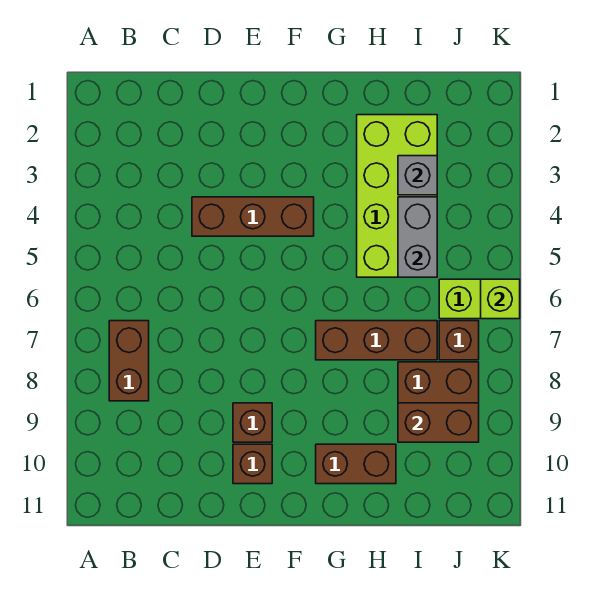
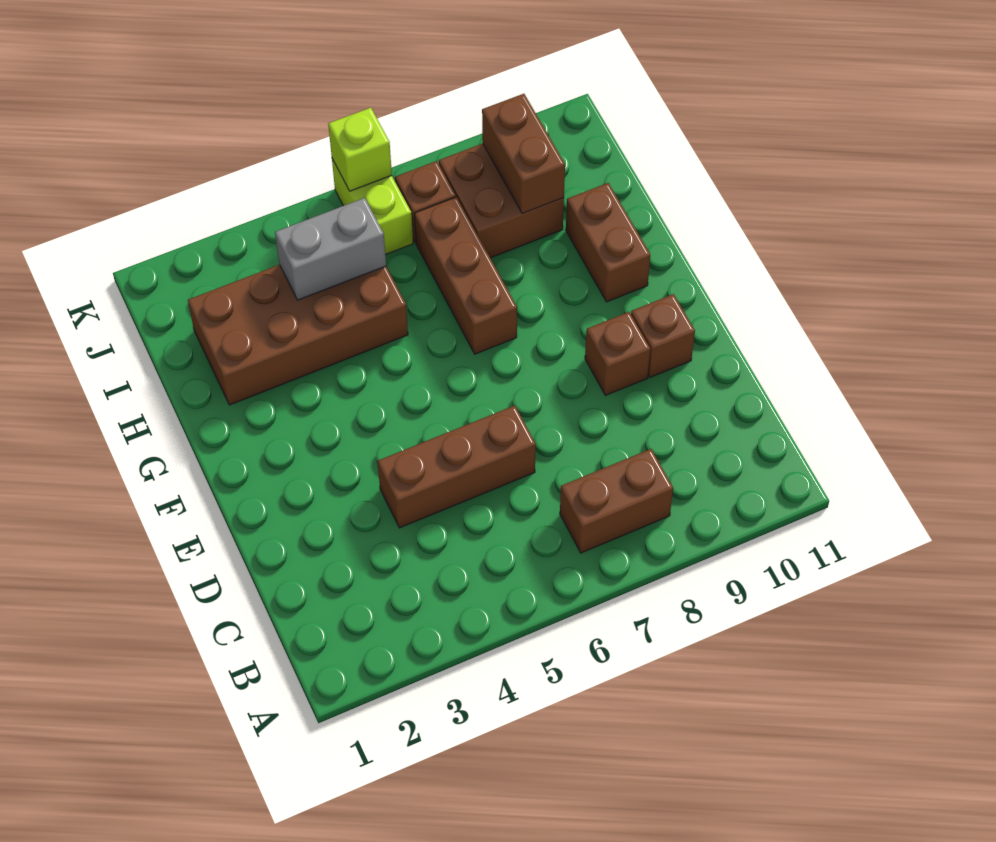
brown 1x3 brick [192,197,314,236] -> brown 1x3 brick turned to [378,405,536,528]
lime 2x4 brick [357,115,437,277] -> brown 2x4 brick [188,265,408,405]
grey 1x1 brick [398,156,437,195] -> none

